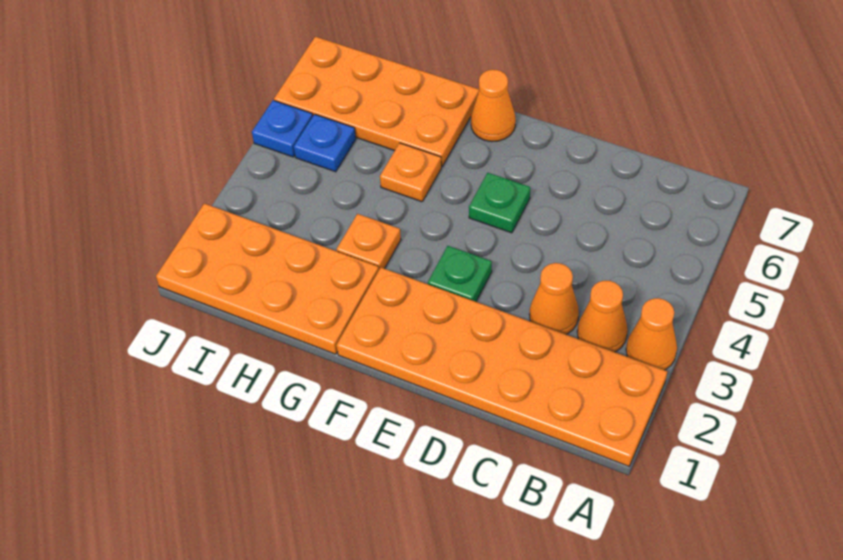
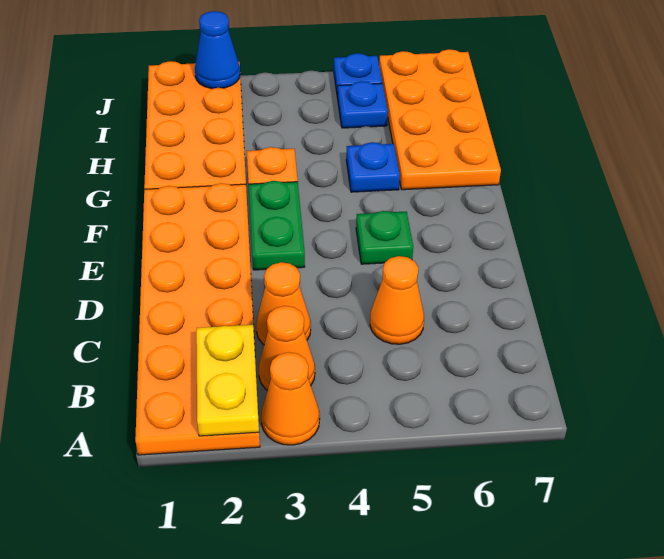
none -> yellow 1x2 plate [196,325,259,436]
green 1x1 plate [428,246,492,302] -> green 1x2 plate [249,181,305,270]
orange 1x1 cone [471,70,516,142] -> orange 1x1 cone moved to [370,256,424,344]
orange 1x1 plate [380,143,441,202] -> blue 1x1 plate [346,142,400,192]
none -> blue 1x1 cone [195,11,240,89]

